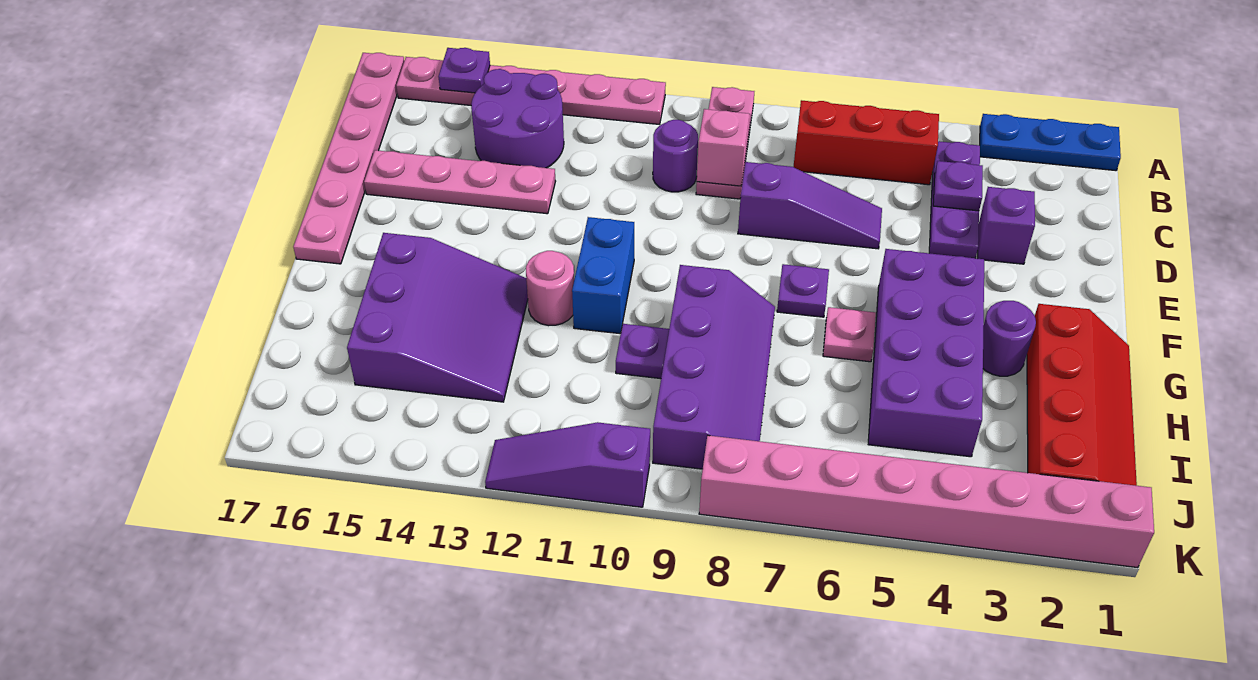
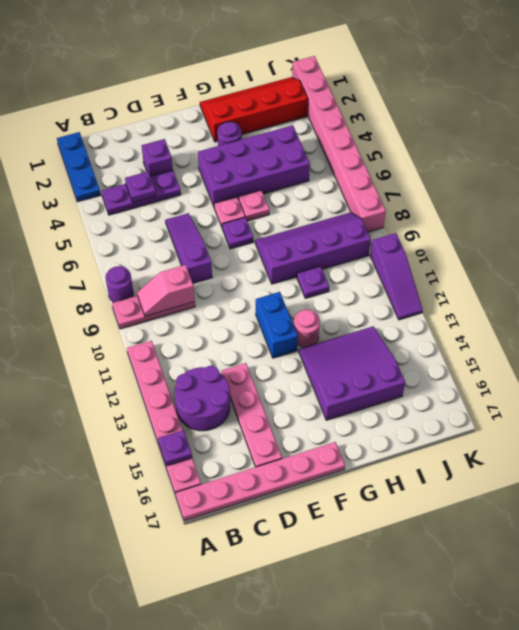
red 1x3 brick [793,100,939,185] -> none
purple 1x1 round brick [653,120,698,192] -> purple 1x1 round brick moved to [106,266,134,302]
none -> pink 1x1 plate [214,197,245,227]
blue 1x2 brick [572,217,634,334] -> blue 1x2 brick turned to [256,292,298,358]

